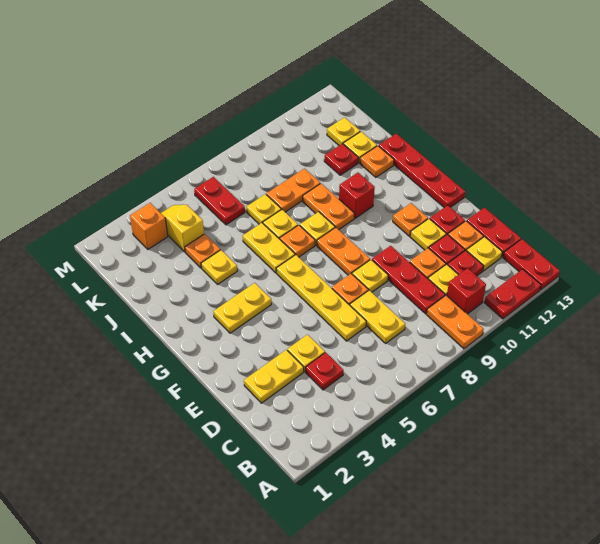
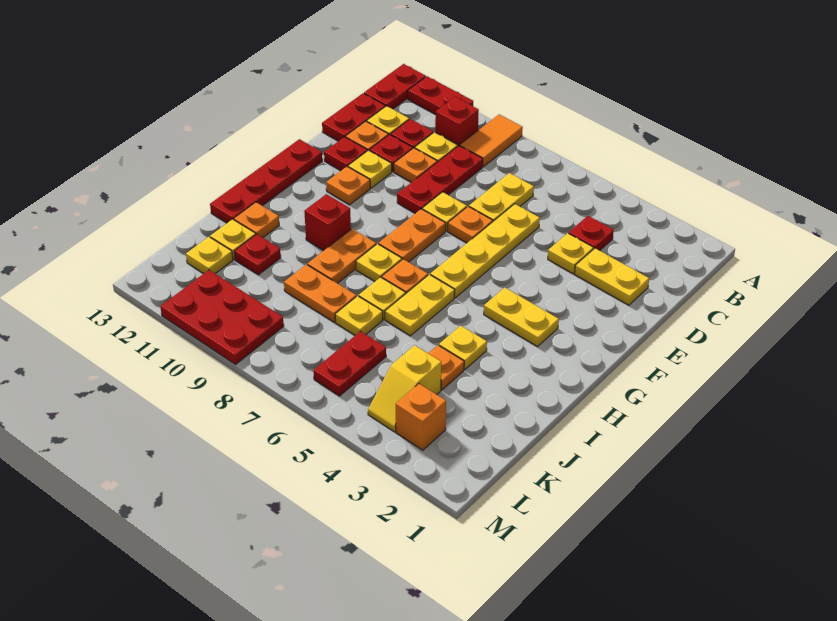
orange 1x2 plate [427,295,484,349] -> orange 1x2 tile [460,114,523,167]
none -> red 2x3 plate [160,270,284,364]

